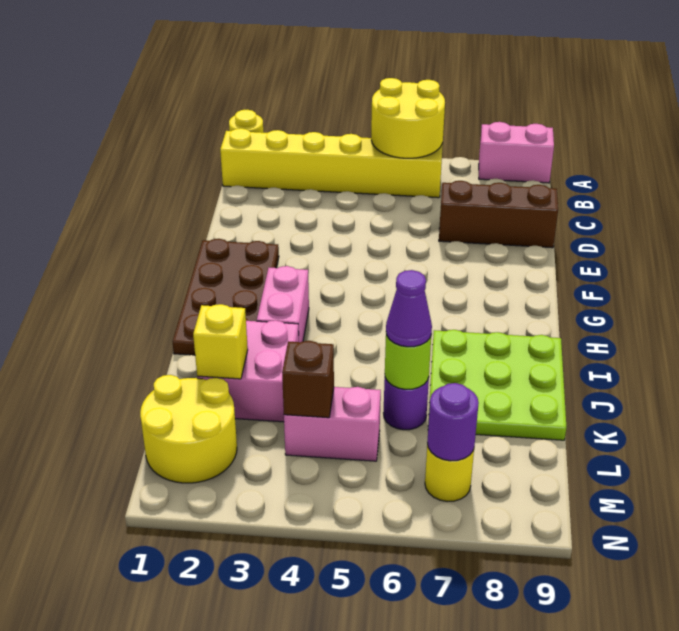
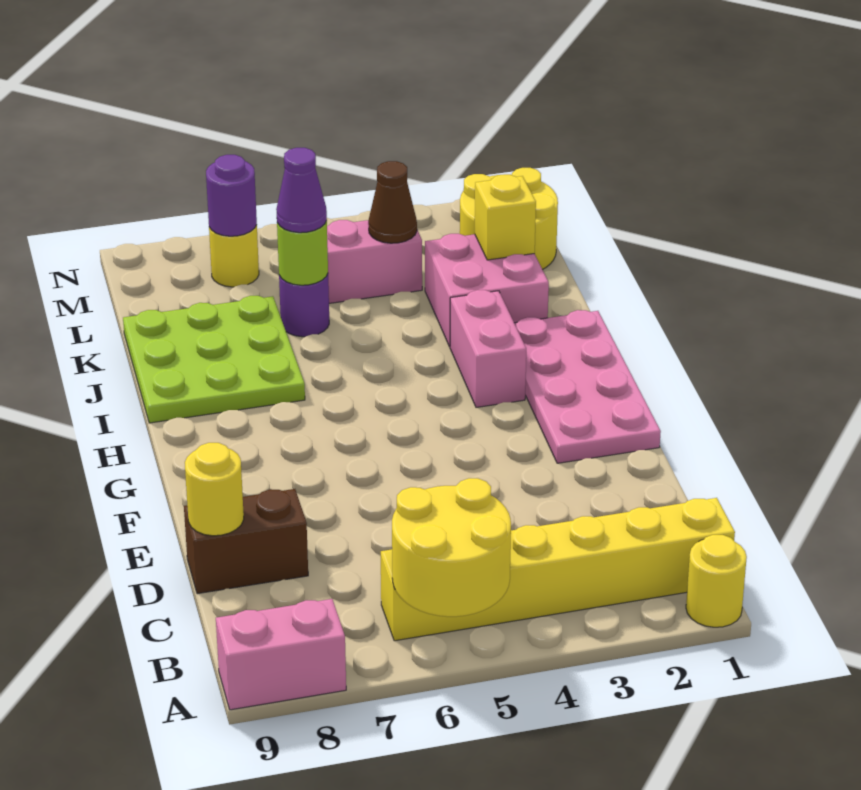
brown 1x3 brick [439,181,558,248] -> brown 1x2 brick [184,489,308,594]
none -> yellow 1x1 round brick [185,443,244,536]
brown 2x4 plate [172,239,279,355] -> pink 2x4 plate [514,310,661,463]
brown 1x1 brick [282,341,334,418] -> brown 1x1 cone [368,161,417,243]

